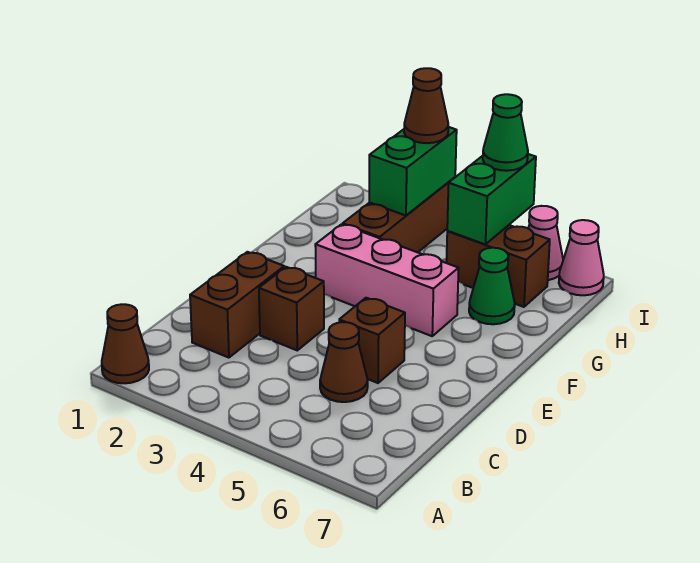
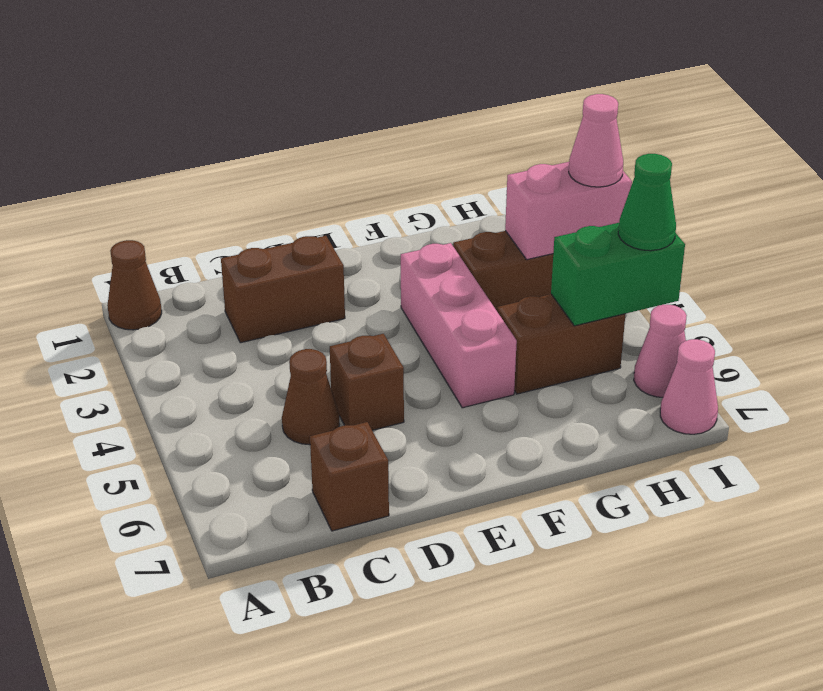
brown 1x1 brick [259,267,324,350] -> brown 1x1 brick moved to [310,422,389,531]
green 1x1 cone [469,248,515,324] -> none
green 1x2 brick [369,127,457,216] -> pink 1x2 brick [505,162,632,260]
brown 1x2 brick [446,225,550,307] -> brown 1x2 brick turned to [497,294,625,394]
brown 1x1 cone [404,68,448,143] -> pink 1x1 cone [569,94,623,187]

